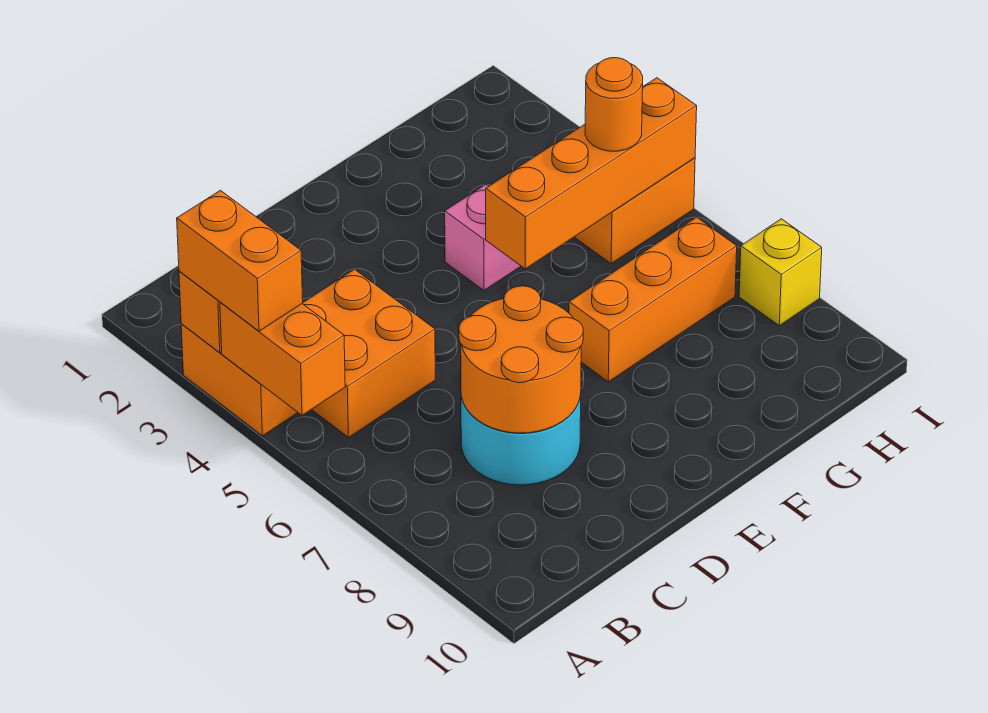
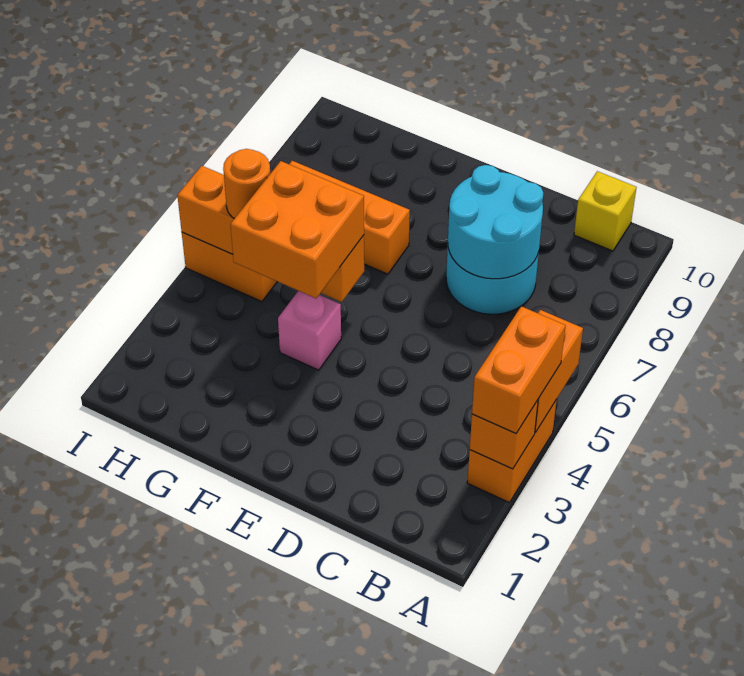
orange 2x2 brick [302,269,435,438] -> orange 2x2 brick moved to [230,161,364,298]
orange 2x2 round brick [459,286,583,433] -> cyan 2x2 round brick [448,165,543,279]
yellow 1x1 brick [739,219,822,326] -> yellow 1x1 brick moved to [574,171,637,251]

